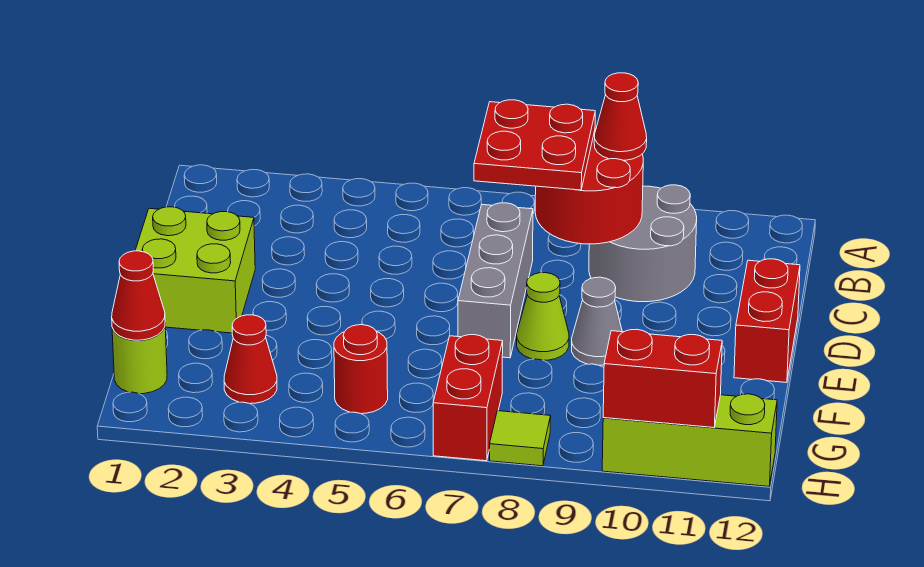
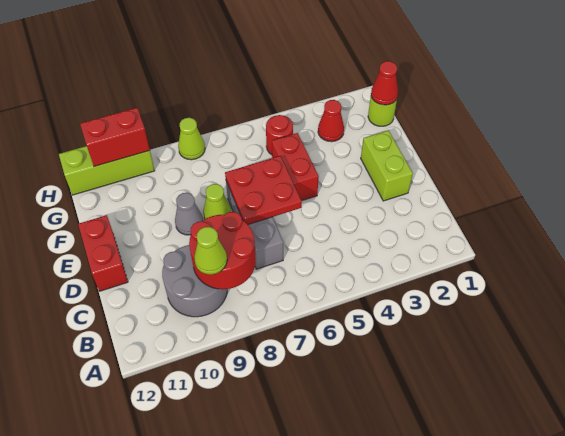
red 2x2 plate [474,100,595,190] -> red 2x2 plate moved to [225,156,302,224]
red 1x1 cone [594,73,647,160] -> lime 1x1 cone [194,227,227,275]
lime 2x2 brick [135,207,255,333] -> lime 1x2 brick [361,130,413,201]
red 1x2 brick [433,335,503,461] -> red 1x2 brick moved to [272,133,319,201]
lime 1x1 tile [490,411,551,466] -> lime 1x1 cone [178,118,205,160]

